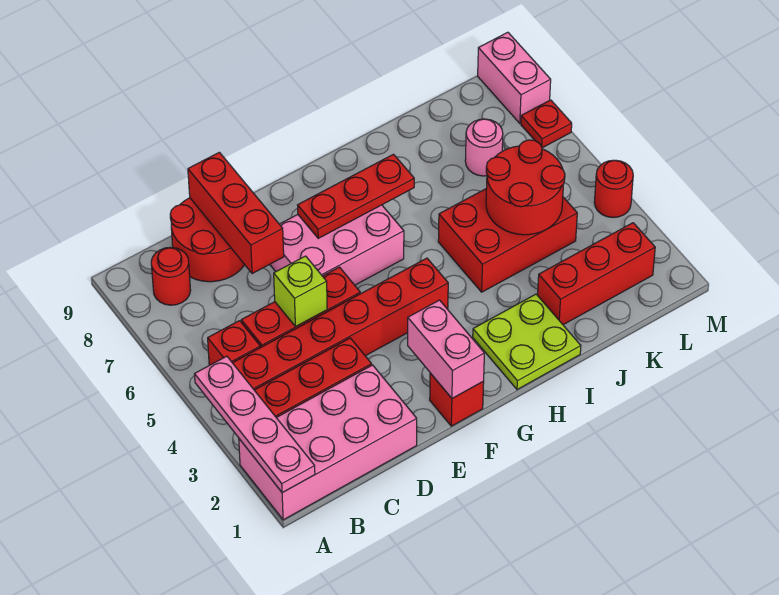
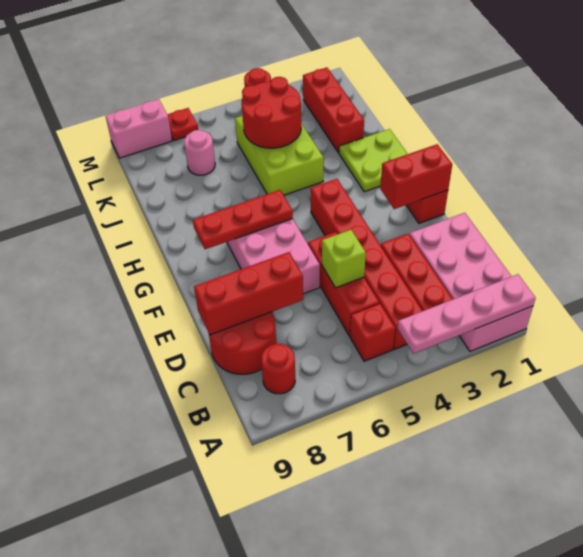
pink 1x2 brick [408,300,484,398] -> red 1x2 brick [380,144,452,209]
red 1x3 plate [298,154,414,238] -> red 1x3 plate turned to [193,190,293,249]
red 2x3 brick [438,188,577,292] -> lime 2x3 brick [235,116,323,195]

